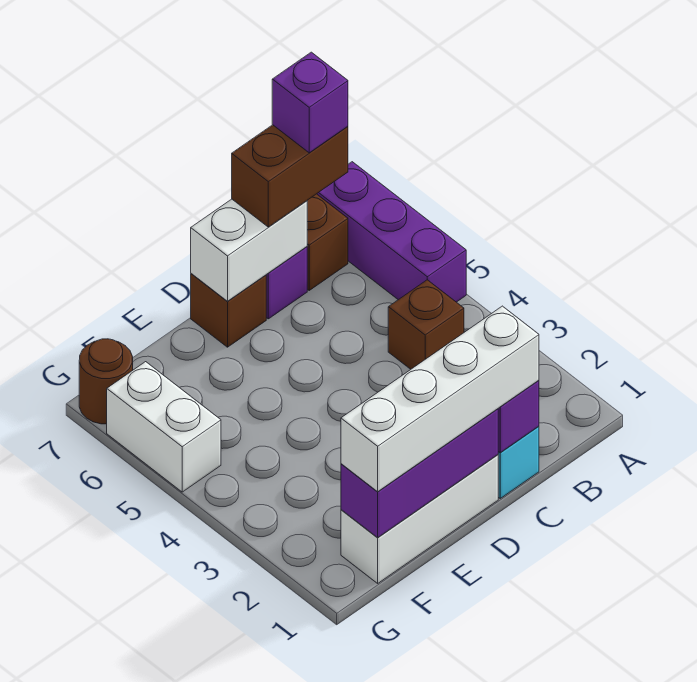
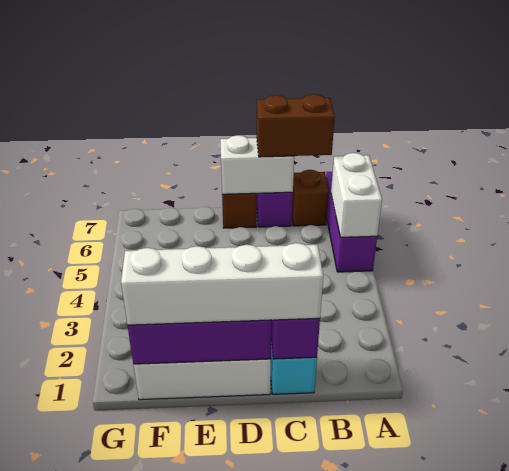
brown 1x1 brick [388,280,464,369] -> none
purple 1x1 brick [272,52,348,153] -> none
white 1x2 brick [107,362,221,492] -> white 1x2 brick moved to [331,153,382,237]
brown 1x1 round brick [79,339,133,424] -> none

